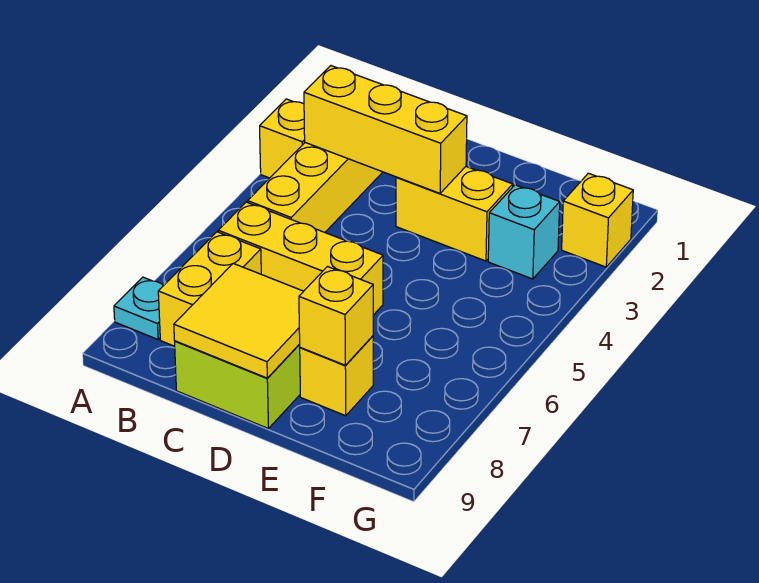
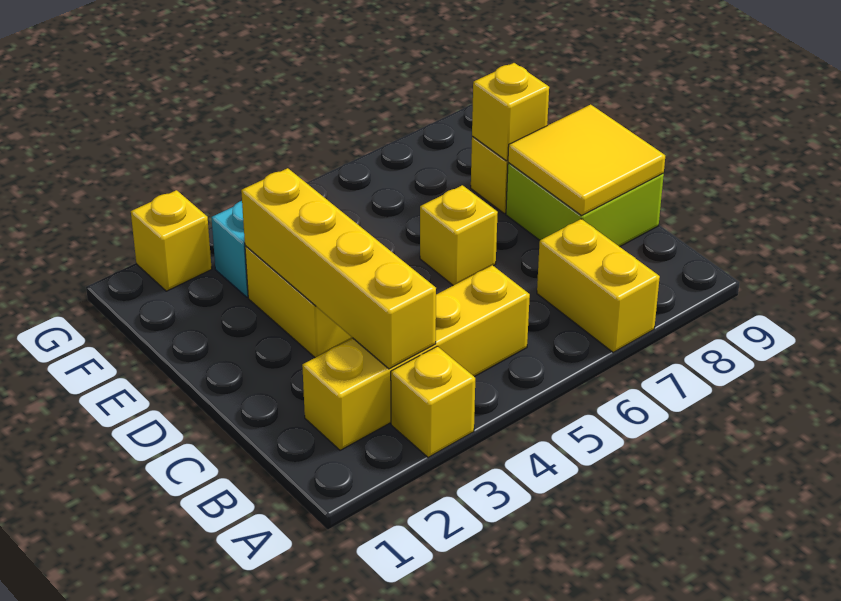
cyan 1x1 plate [114,277,164,339] -> none
yellow 1x3 brick [304,66,467,193] -> yellow 1x4 brick [241,168,436,369]
yellow 1x3 brick [218,202,383,315] -> yellow 1x1 brick [420,185,498,286]
yellow 1x2 brick [158,232,261,346] -> yellow 1x2 brick turned to [537,219,660,352]

